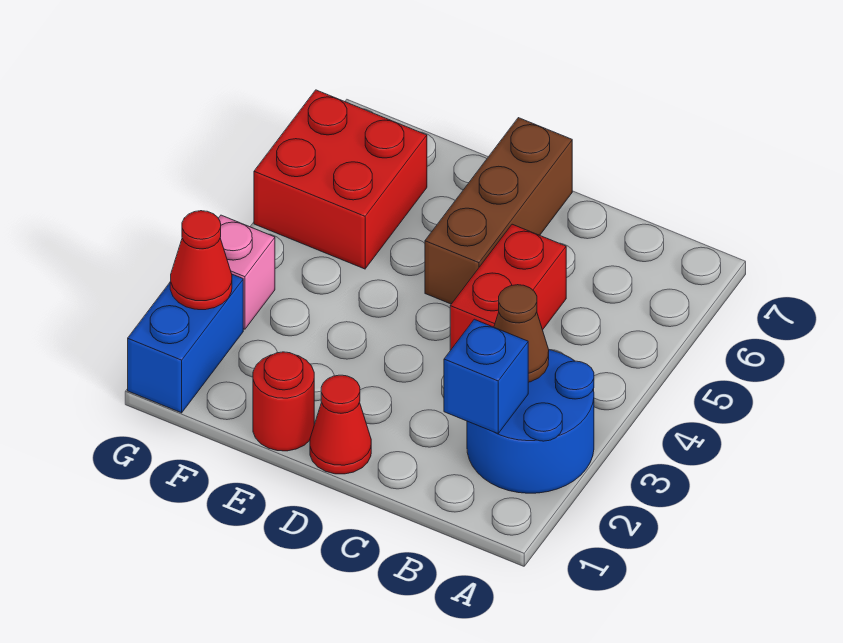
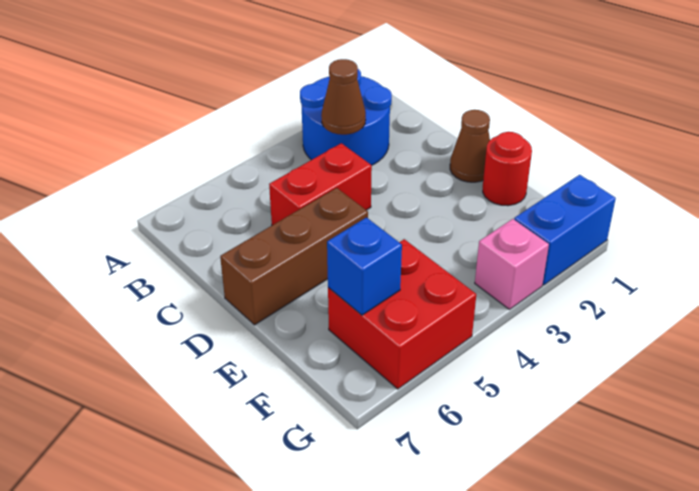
blue 1x1 brick [444,319,528,433] -> blue 1x1 brick moved to [327,218,402,315]
red 1x1 cone [310,375,371,474] -> brown 1x1 cone [450,110,490,182]
red 1x1 cone [170,211,232,310] -> none

